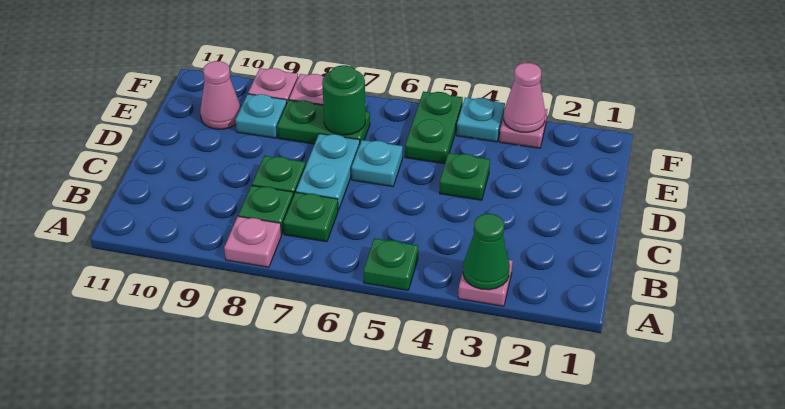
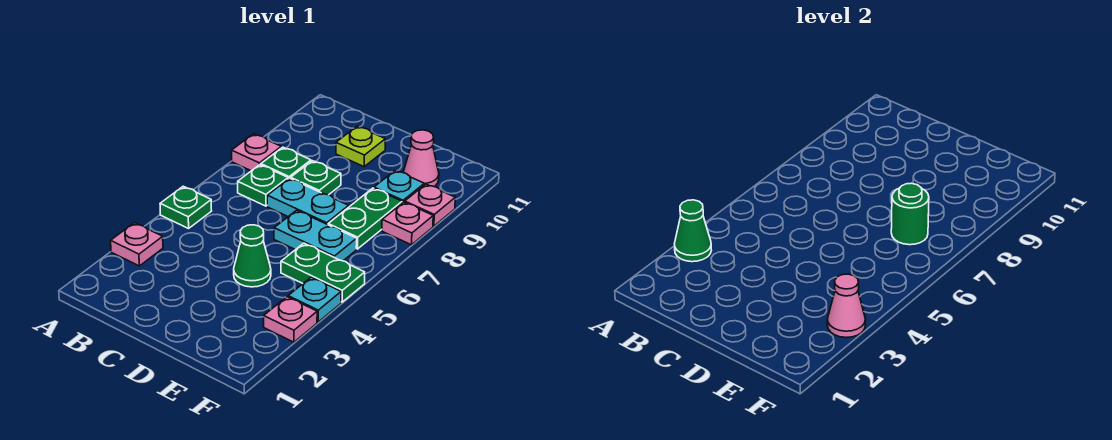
none -> lime 1x1 plate [336,126,385,167]
green 1x1 plate [440,153,490,200] -> green 1x1 cone [234,225,271,287]
cyan 1x1 plate [352,140,403,187] -> cyan 1x2 plate [274,210,357,261]

